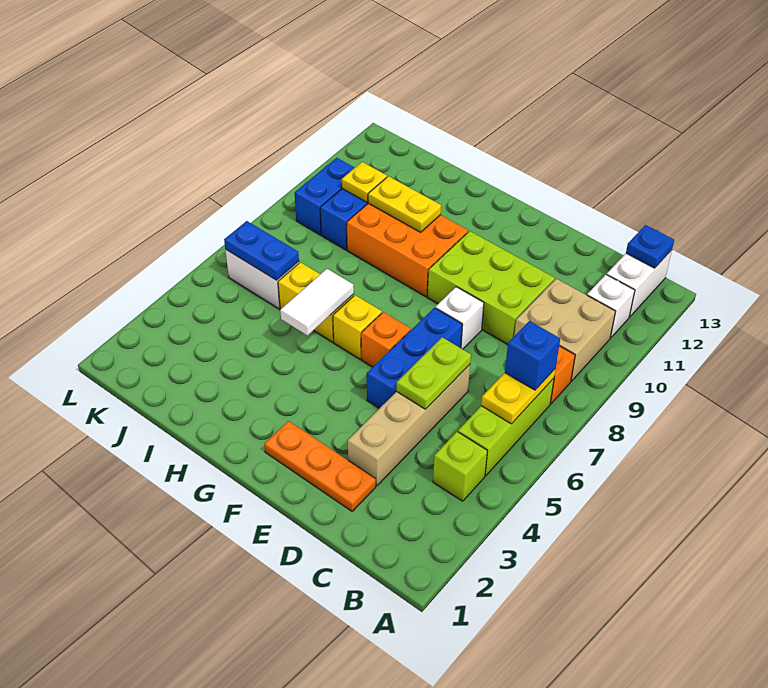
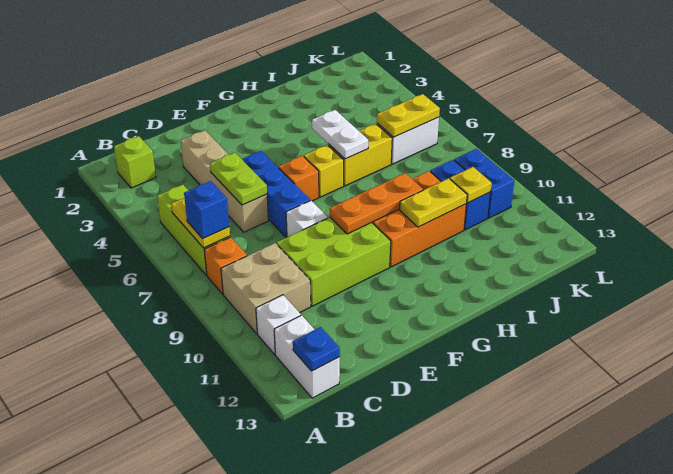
lime 1x1 brick [433,432,487,501] -> lime 1x1 brick moved to [114,136,156,188]
orange 1x3 plate [264,421,376,511] -> orange 1x3 plate moved to [330,173,423,234]
white 1x2 tile [280,269,354,335] -> white 1x2 plate [312,110,368,159]
blue 1x2 plate [224,221,299,280] -> yellow 1x2 plate [377,94,440,137]

